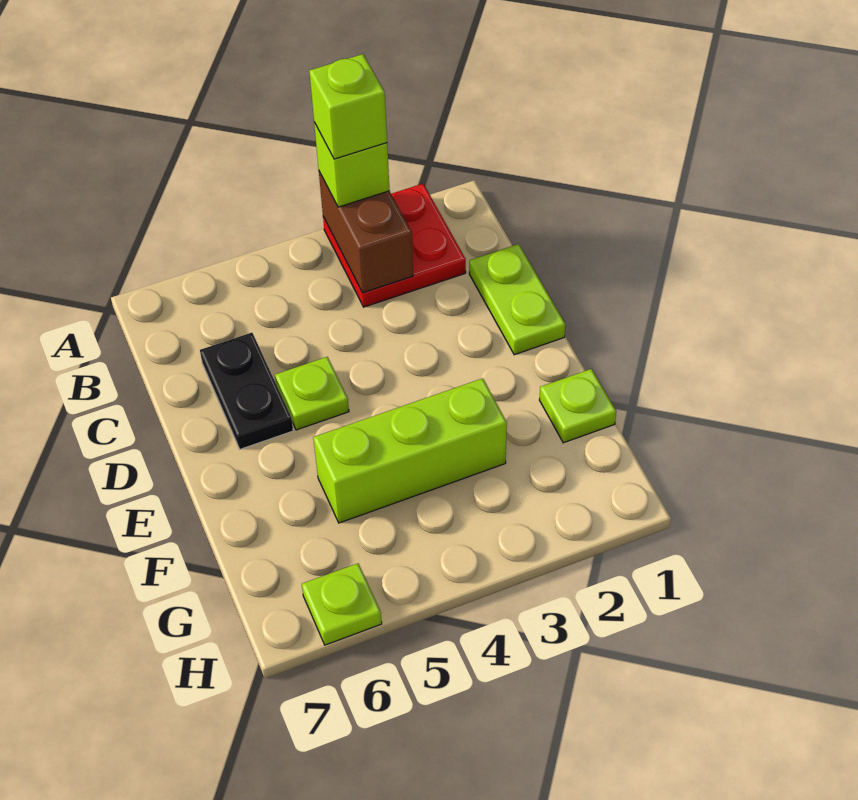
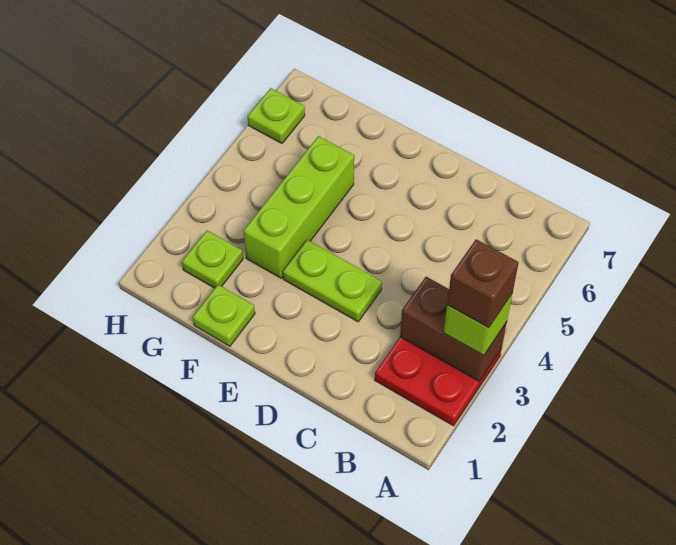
lime 1x1 brick [309,54,387,159] -> brown 1x1 brick [447,239,519,328]
lime 1x2 plate [469,244,565,355] -> lime 1x2 plate moved to [283,240,382,322]
black 1x2 plate [200,333,293,449] -> none
lime 1x1 plate [275,357,349,430] -> lime 1x1 plate moved to [182,231,243,288]

